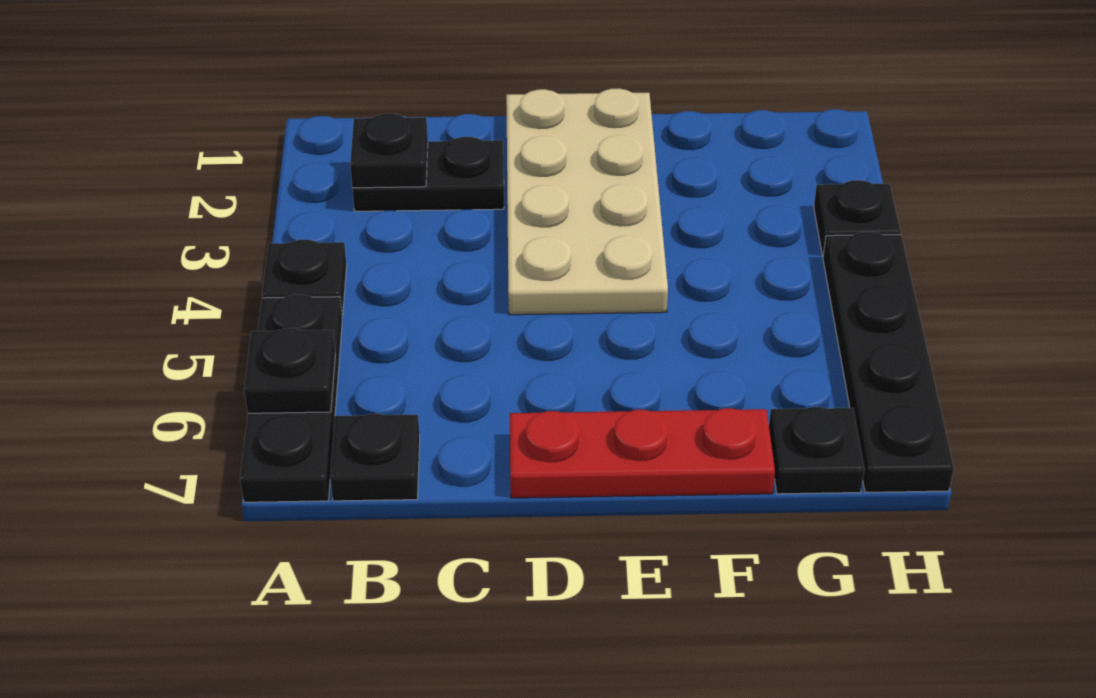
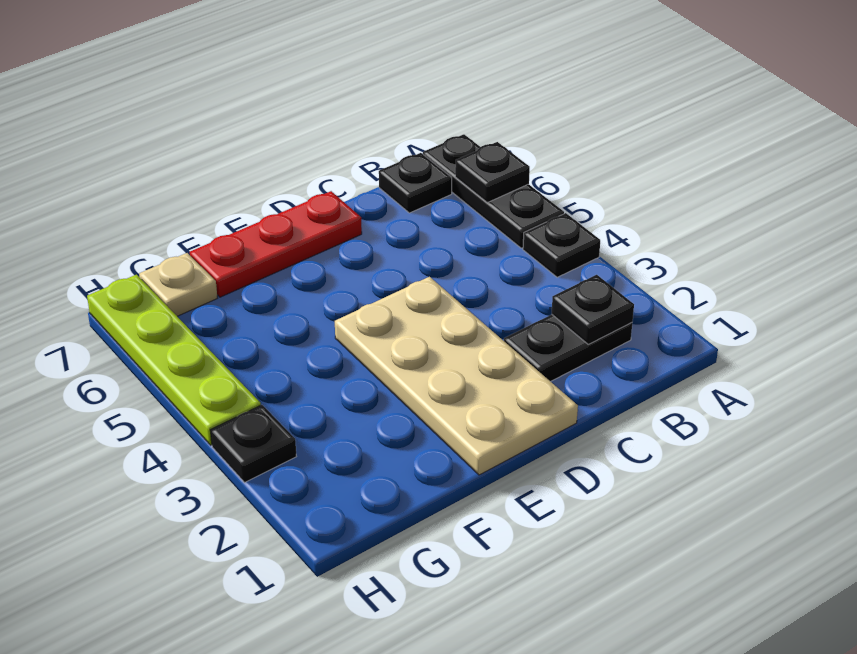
black 1x1 plate [769,407,865,494] -> tan 1x1 plate [139,253,217,316]
black 1x4 plate [823,232,954,492] -> lime 1x4 plate [87,275,261,445]

